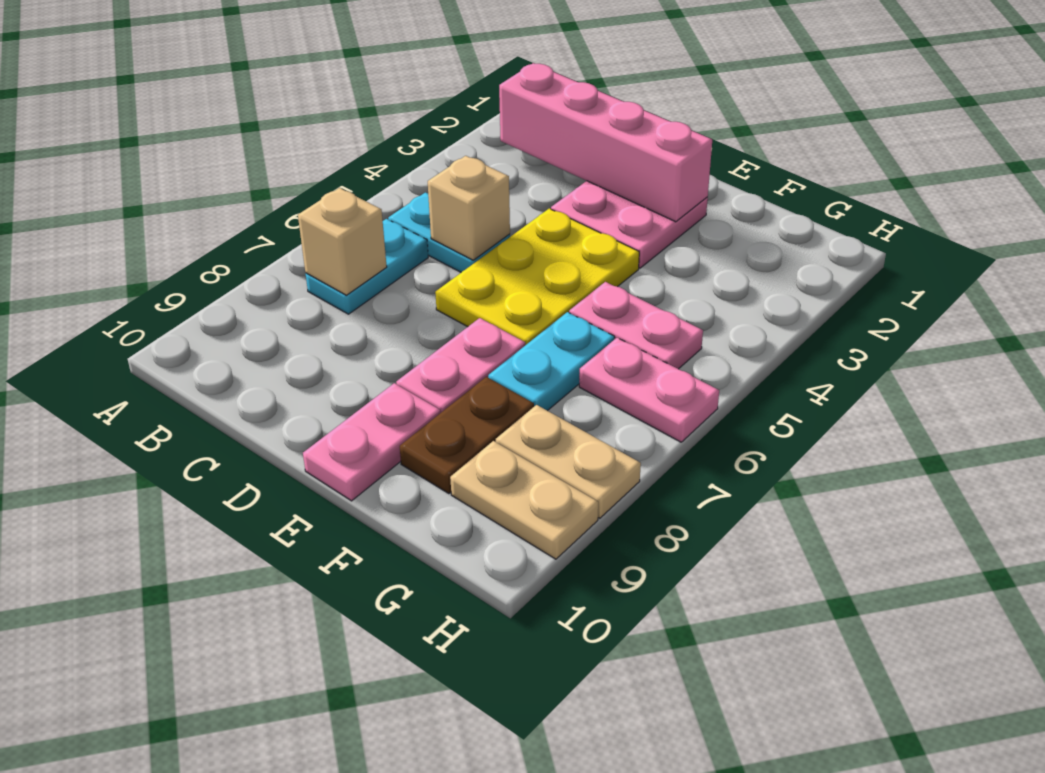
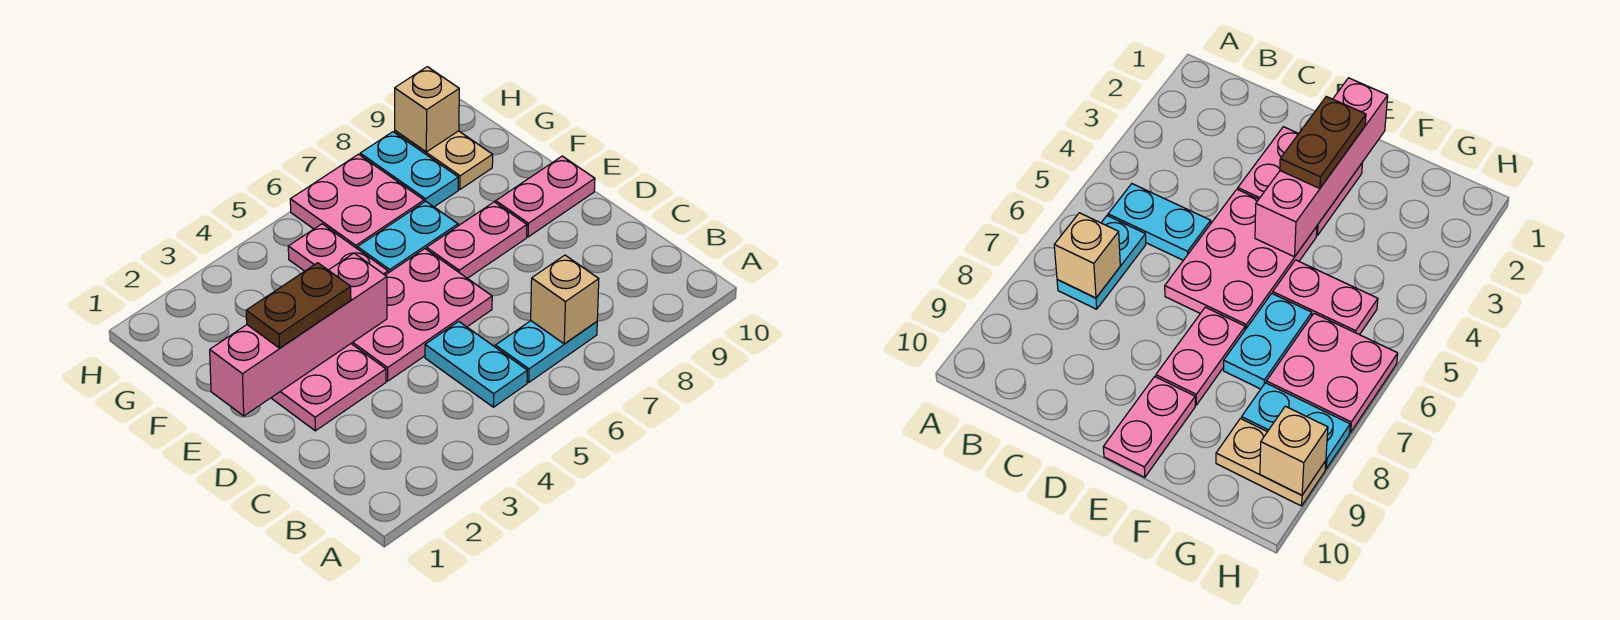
pink 1x4 brick [499,63,712,222] -> pink 1x4 brick turned to [210,253,387,416]
tan 1x1 brick [428,156,510,260] -> tan 1x1 brick moved to [395,67,459,152]
yellow 2x3 plate [435,208,639,345] -> pink 2x3 plate [351,249,492,381]
brown 1x2 plate [400,377,534,494] -> brown 1x2 plate moved to [246,263,351,348]
pink 1x2 plate [579,338,719,442] -> pink 2x2 plate [290,154,424,248]
tan 1x2 plate [496,405,641,518] -> cyan 1x2 plate [360,132,458,207]

